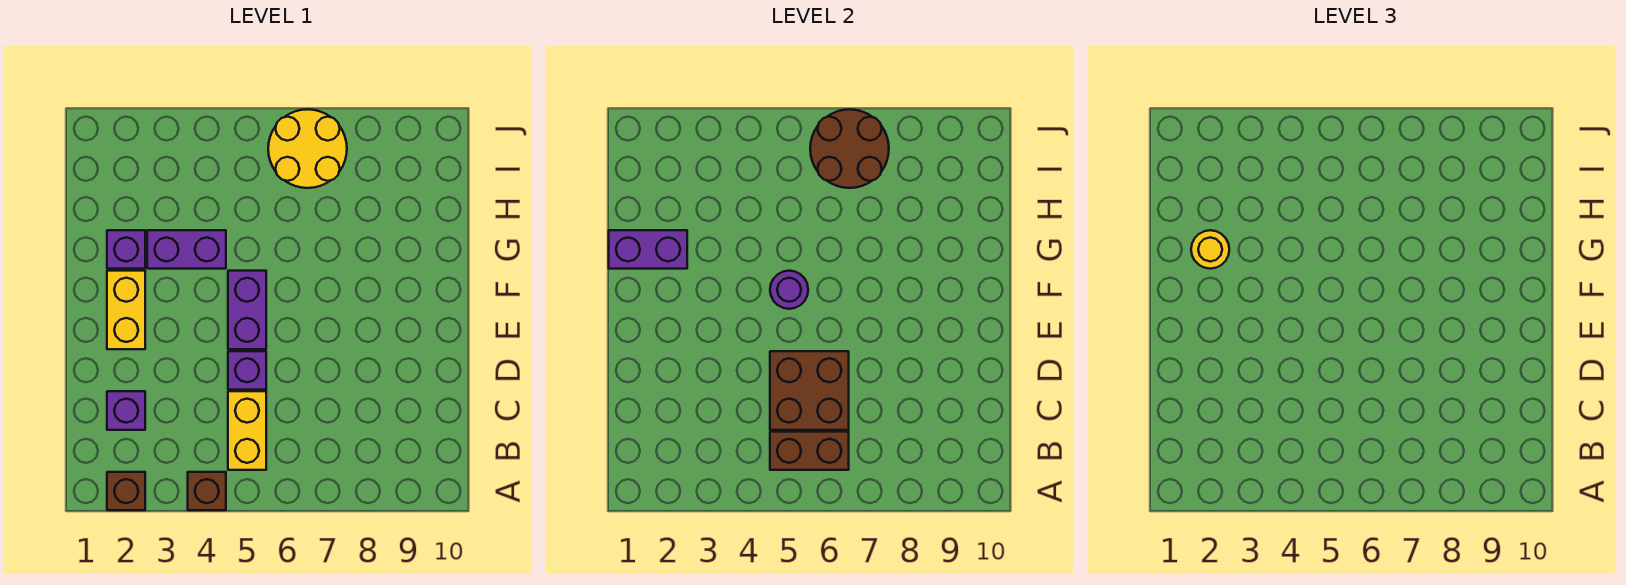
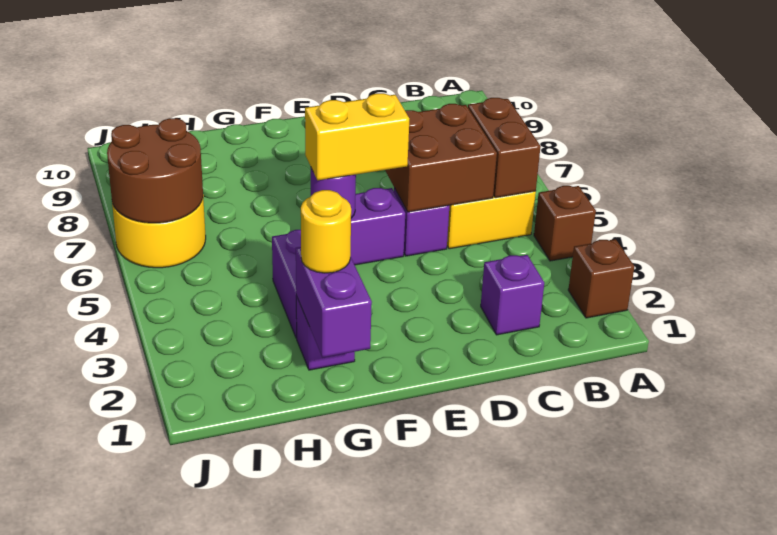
yellow 1x2 brick [107,271,145,349] -> yellow 1x2 brick moved to [305,93,409,180]

